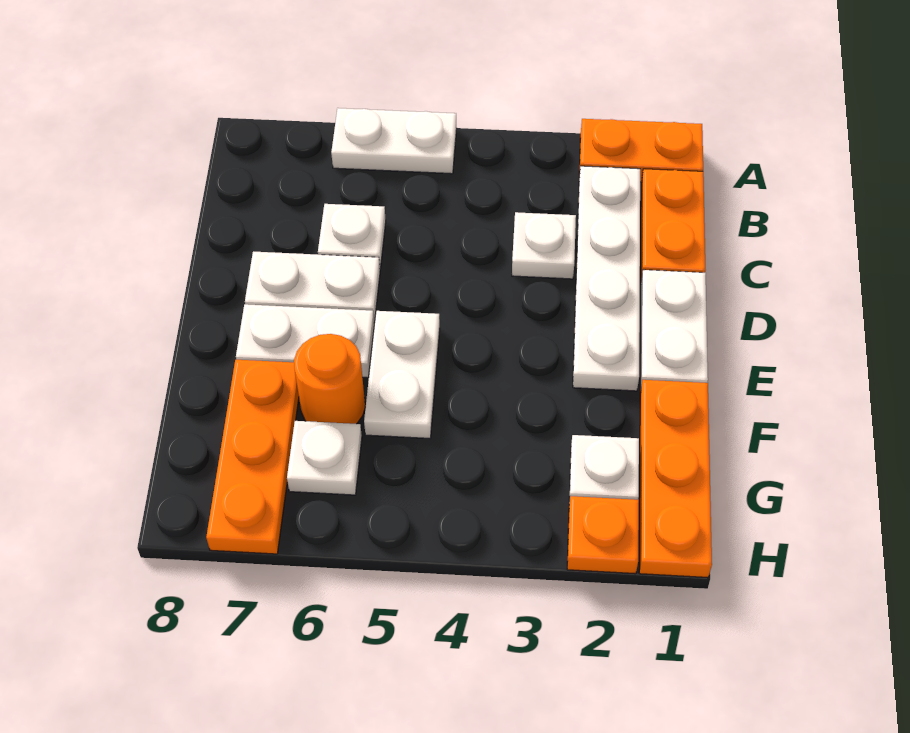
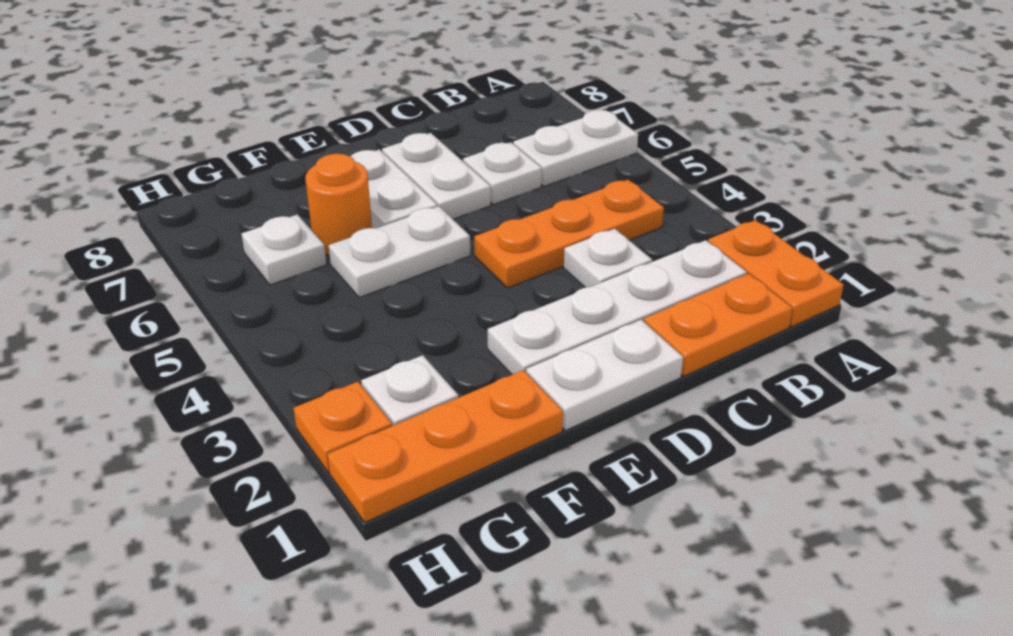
white 1x2 plate [331,108,457,174] -> white 1x2 plate turned to [513,110,638,186]
orange 1x3 plate [206,360,299,554] -> orange 1x3 plate moved to [474,180,664,288]

